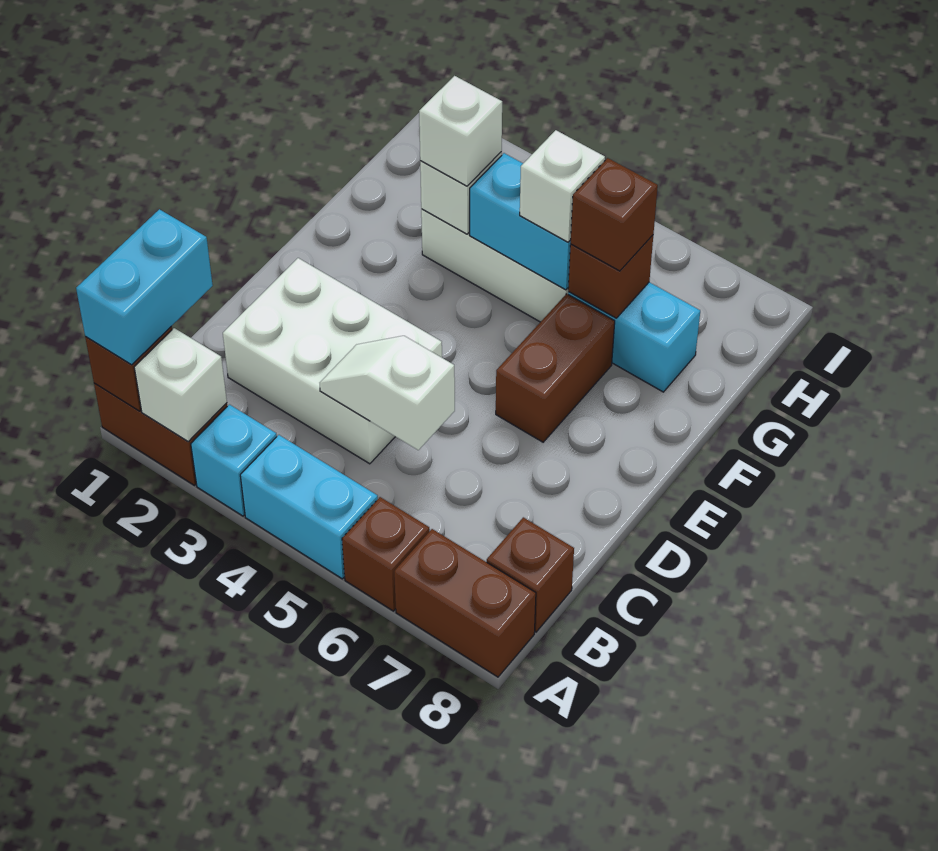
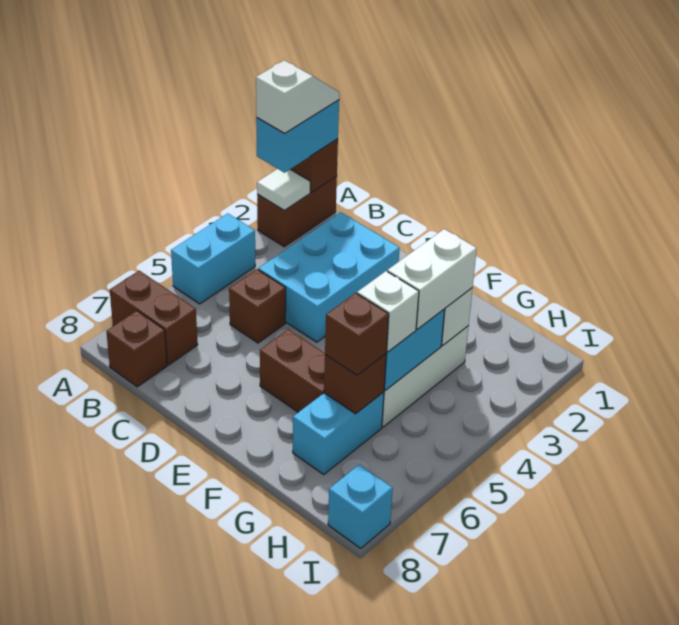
cyan 1x2 brick [76,209,213,365] -> cyan 1x2 brick turned to [256,100,339,173]
white 1x1 brick [134,328,227,442] -> white 1x1 tile [257,169,310,210]
cyan 1x1 brick [191,405,277,516] -> cyan 1x1 brick moved to [328,465,393,548]
brown 1x1 brick [342,497,430,611] -> brown 1x1 brick moved to [229,269,286,343]
brown 1x2 brick [394,529,536,677] -> brown 1x2 brick turned to [110,271,198,365]
white 2x3 brick [223,258,442,464] -> cyan 2x3 brick [258,212,400,342]
white 1x2 slope [320,336,455,450] -> white 1x2 slope moved to [256,60,339,134]
white 1x1 brick [419,76,502,186] -> white 1x2 brick [387,229,477,329]

